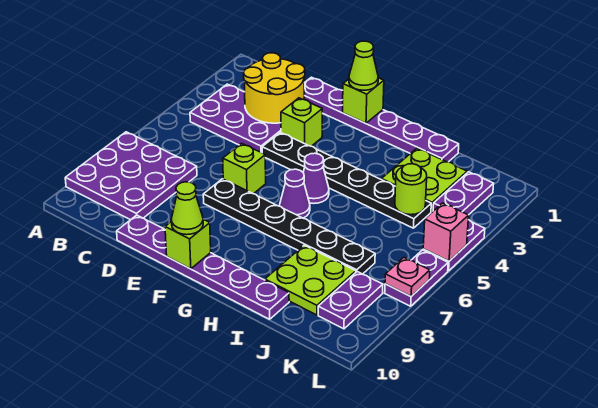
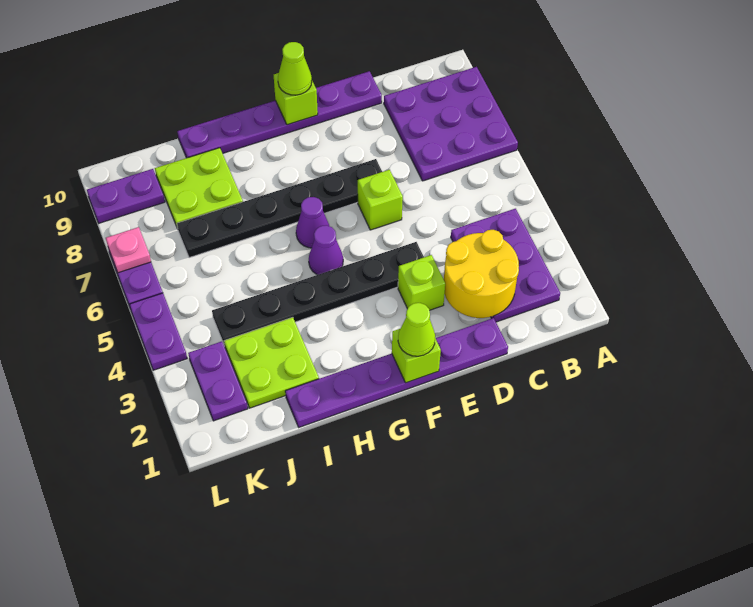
purple 2x3 plate [190,84,281,153] -> purple 2x3 plate turned to [451,209,560,322]
lime 1x1 round brick [395,164,427,215] -> none
purple 1x2 plate [318,272,383,329] -> purple 1x2 plate turned to [87,169,165,223]
pink 1x1 brick [423,203,469,261] -> none

